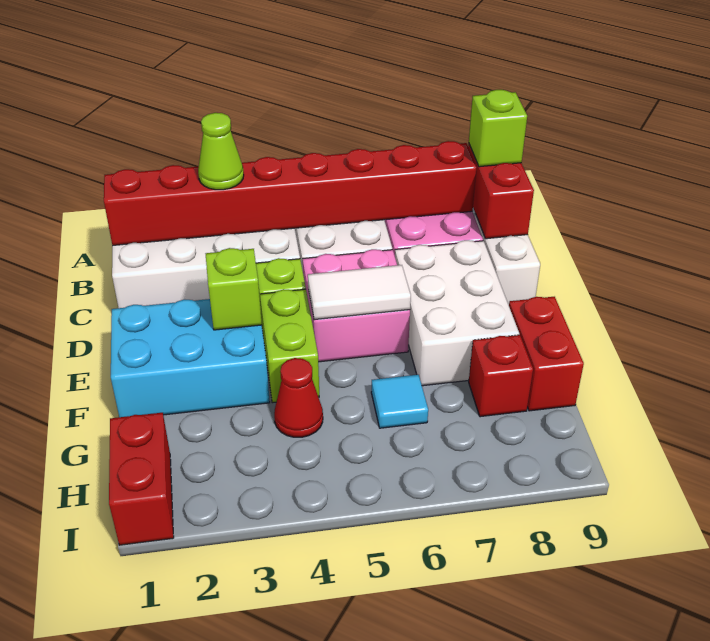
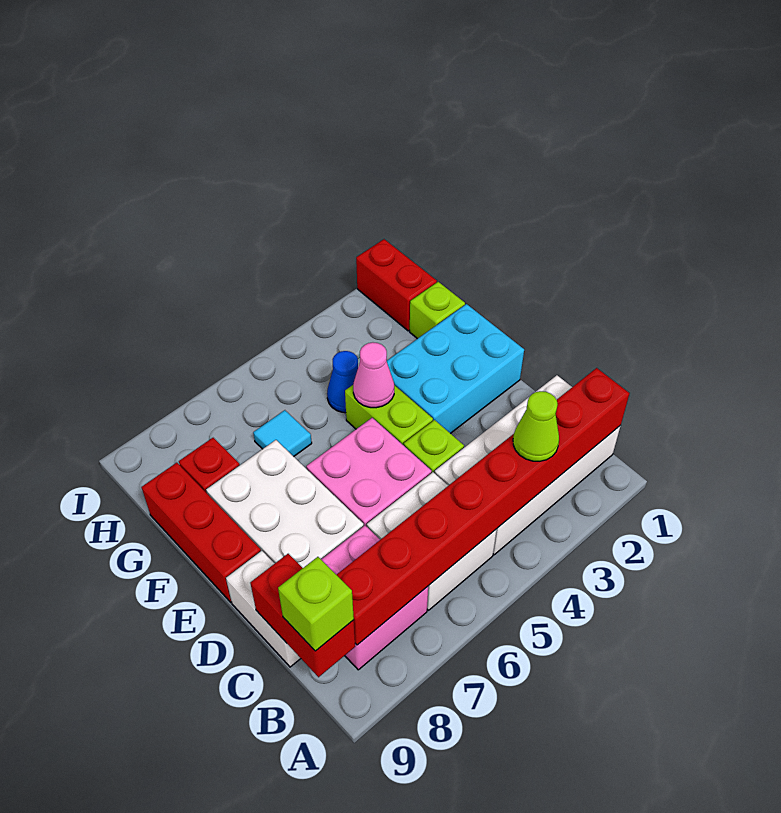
lime 1x1 brick [206,248,262,330] -> lime 1x1 brick moved to [410,282,465,339]
white 1x2 tile [308,265,411,320] -> none
none -> pink 1x1 cone [353,342,394,408]
red 1x2 brick [509,297,584,411] -> red 1x3 brick [142,463,261,602]
red 1x1 cone [274,358,323,437] -> blue 1x1 cone [327,351,358,413]

